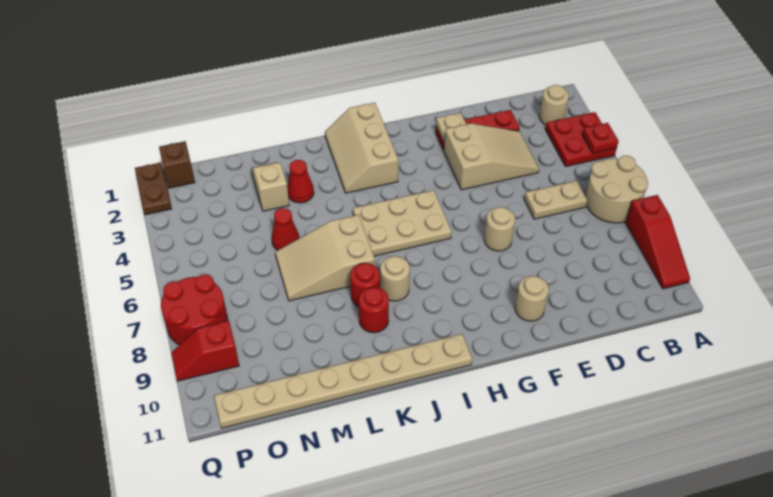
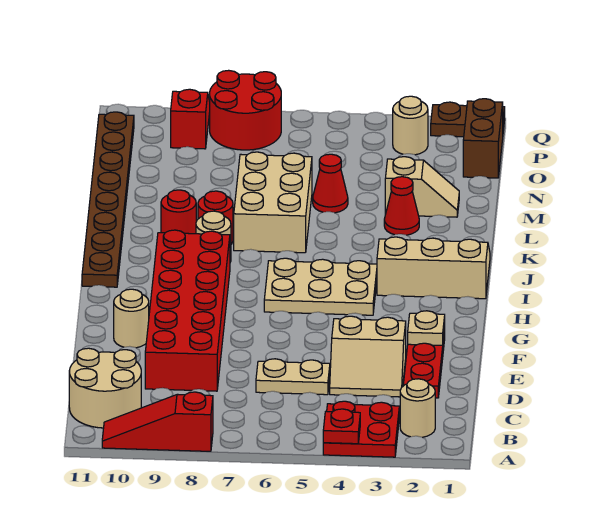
tan 2x2 round brick [585,156,648,223] -> tan 2x2 round brick moved to [69,348,141,428]
tan 1x2 plate [524,181,587,219] -> tan 1x2 plate turned to [256,359,330,395]
tan 2x3 slope [444,123,539,190] -> tan 2x2 slope [330,316,406,397]
none -> red 2x6 brick [145,230,230,391]
tan 1x1 round brick [484,207,515,251] -> tan 1x1 round brick moved to [393,96,428,155]
tan 2x3 plate [353,190,452,256] -> tan 2x3 plate turned to [264,258,377,315]
tan 1x8 plate [214,334,472,428] -> brown 1x8 plate [82,112,134,287]
tan 2x3 slope [275,215,375,301] -> tan 2x3 brick [234,152,312,253]
brown 1x1 brick [159,141,195,188] -> brown 1x2 brick [463,99,503,178]

